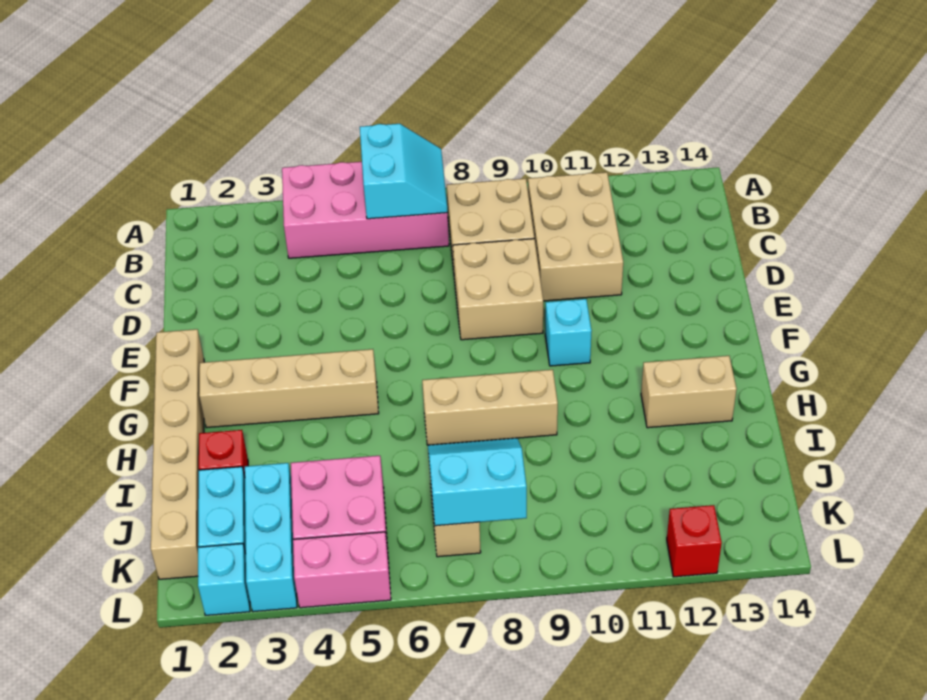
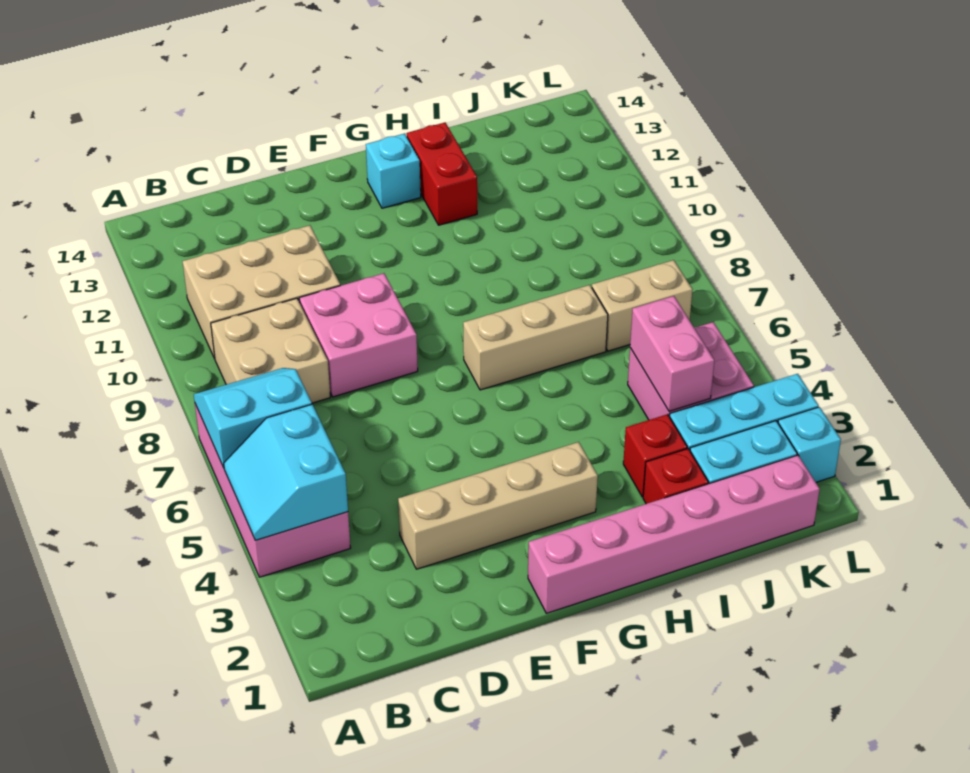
tan 2x2 brick [453,239,543,340] -> pink 2x2 brick [299,273,418,397]
tan 1x6 brick [151,329,204,579] -> pink 1x6 brick [528,455,820,613]
cyan 1x1 brick [545,299,592,366] -> cyan 1x1 brick moved to [366,133,421,208]
tan 1x4 brick [199,349,379,428] -> tan 1x4 brick turned to [398,442,598,569]
tan 1x3 brick [422,370,558,445] -> tan 1x3 brick turned to [463,285,608,390]
tan 1x2 brick [641,356,737,428] -> red 1x2 brick [407,123,477,225]
cyan 2x2 slope [428,438,527,526] -> cyan 2x2 slope moved to [224,404,348,540]
pink 1x2 brick [293,532,391,608] -> pink 1x2 brick moved to [630,296,714,411]
red 1x1 brick [667,505,722,577] -> red 1x1 brick moved to [623,414,687,497]

